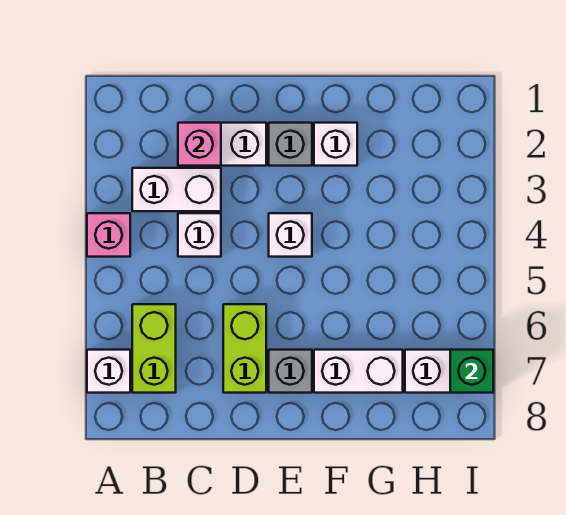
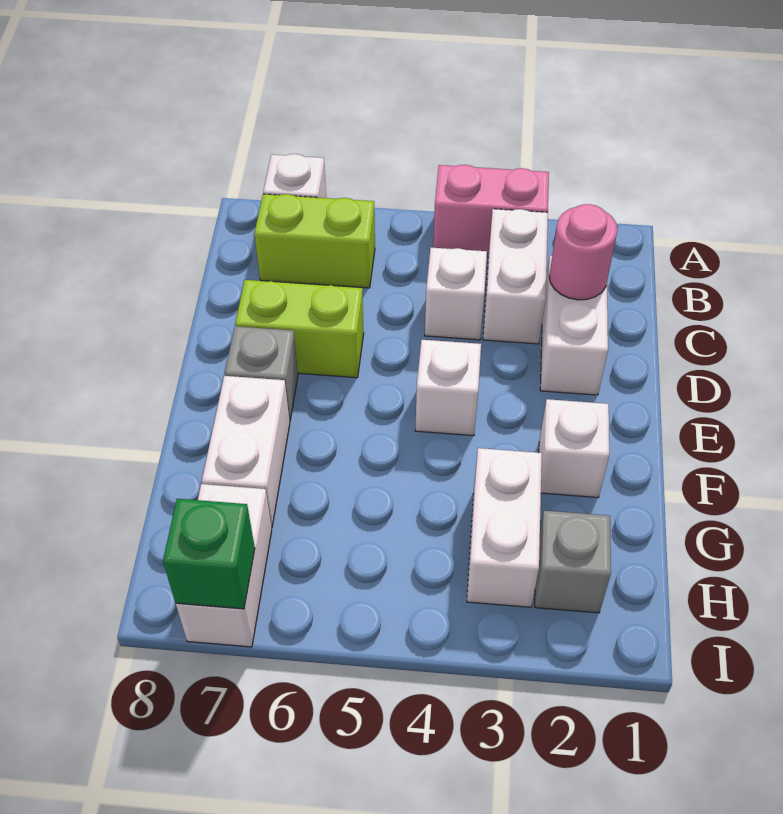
pink 1x1 brick [87,213,130,257] -> pink 1x2 brick [433,165,549,254]
pink 1x1 brick [178,123,221,166] -> pink 1x1 round brick [549,204,618,300]
grey 1x1 brick [269,123,312,166] -> grey 1x1 brick moved to [535,511,611,613]
none -> white 1x2 brick [467,448,542,607]

